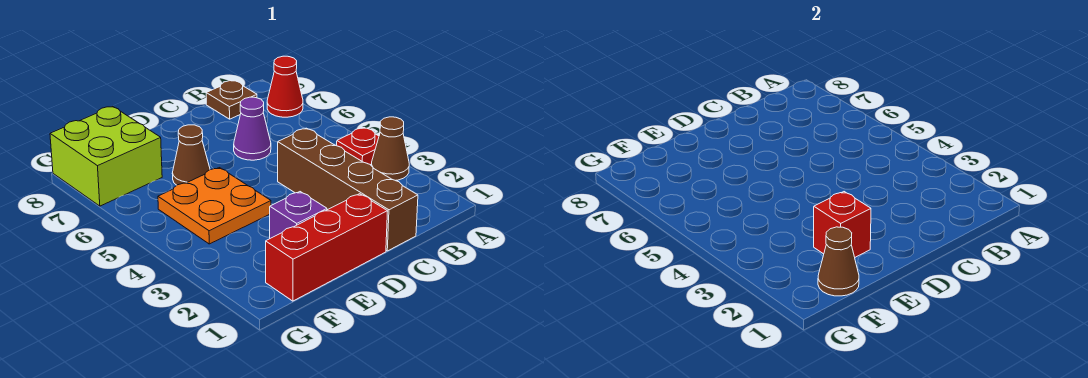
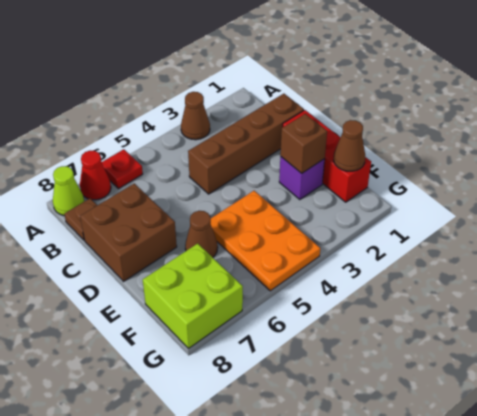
red 1x1 plate [337,128,379,165] -> red 1x1 plate moved to [101,149,143,189]
none -> lime 1x1 cone [53,166,84,216]
purple 1x1 cone [234,97,271,160] -> none
none -> brown 2x2 brick [80,183,177,281]
red 1x1 brick [814,192,871,257] -> brown 1x1 brick [280,114,327,173]
orange 2x2 plate [158,168,271,244] -> orange 2x3 plate [211,191,320,291]

